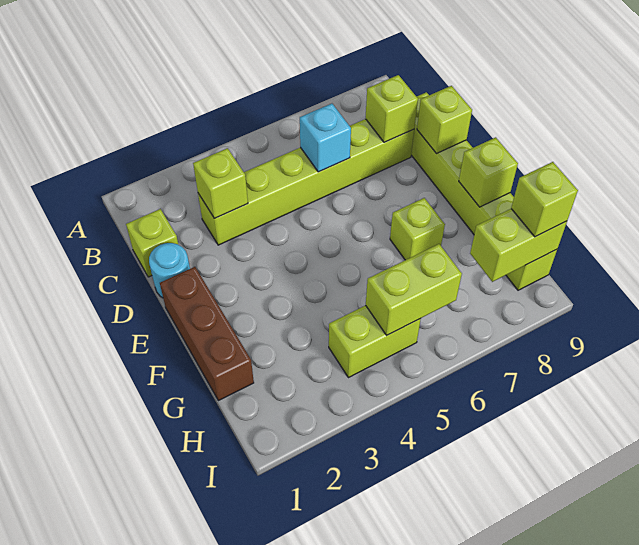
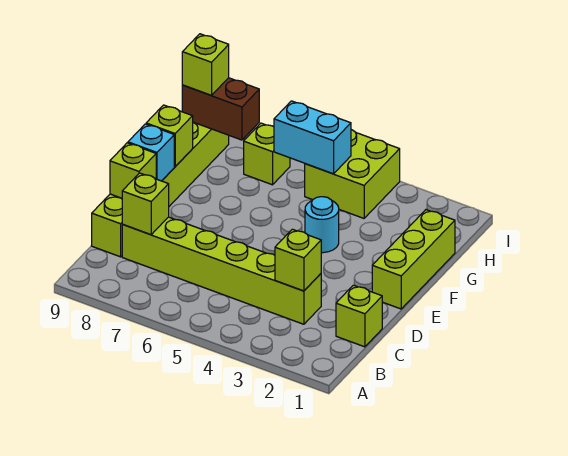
cyan 1x1 brick [300,104,351,172] -> cyan 1x1 brick moved to [128,124,174,181]
cyan 1x1 round brick [149,243,190,298] -> cyan 1x1 round brick moved to [305,197,339,253]
brown 1x3 brick [160,267,254,401] -> lime 1x3 brick [372,210,455,309]
lime 1x1 brick [390,198,445,260] -> lime 1x1 brick moved to [244,123,290,185]
lime 1x2 brick [329,305,421,378] -> lime 2x2 brick [305,130,400,218]
lime 1x2 brick [366,244,462,335] -> cyan 1x2 brick [274,101,351,174]
lime 1x2 brick [470,209,567,282] -> brown 1x2 brick [182,78,259,140]

